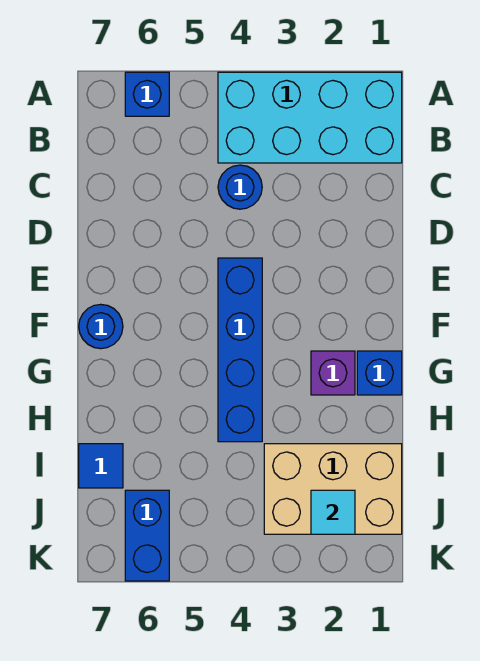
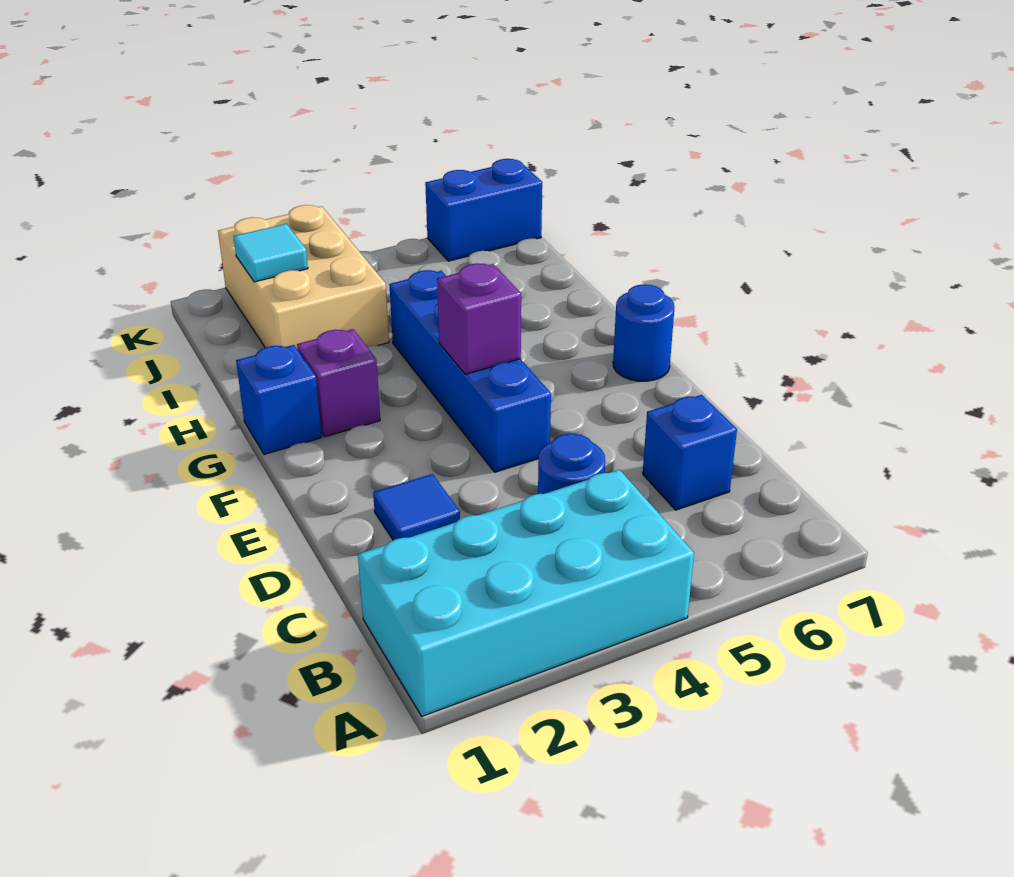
blue 1x1 brick [125,72,169,116] -> blue 1x1 brick moved to [643,395,737,510]
none -> purple 1x1 brick [437,264,521,374]
tan 2x3 brick [264,444,402,534] -> tan 2x3 brick turned to [218,205,389,350]
blue 1x1 tile [79,444,123,488] -> blue 1x1 tile moved to [373,474,460,540]
blue 1x2 brick [125,490,169,581] -> blue 1x2 brick turned to [425,159,542,261]

